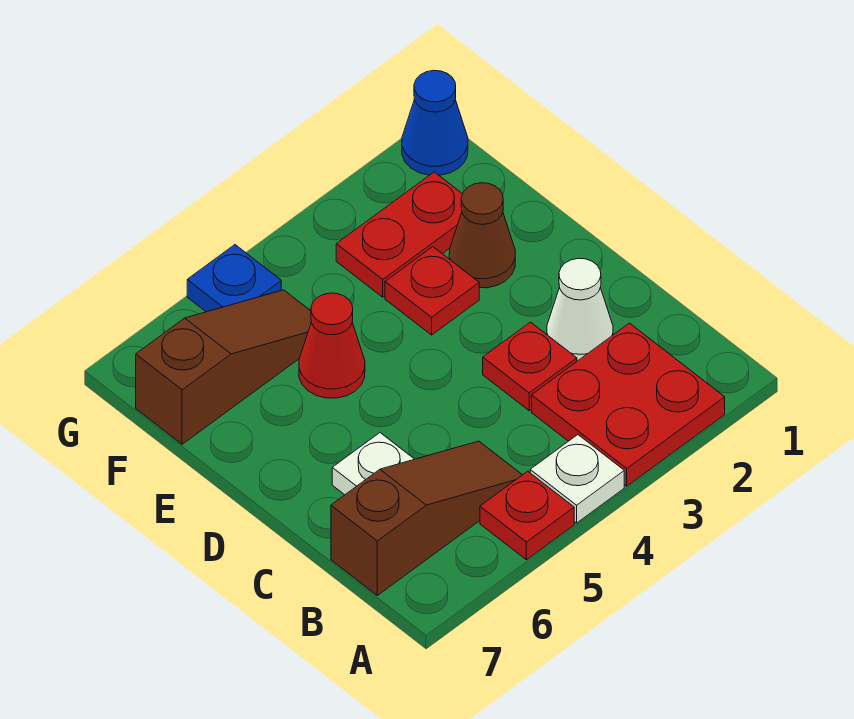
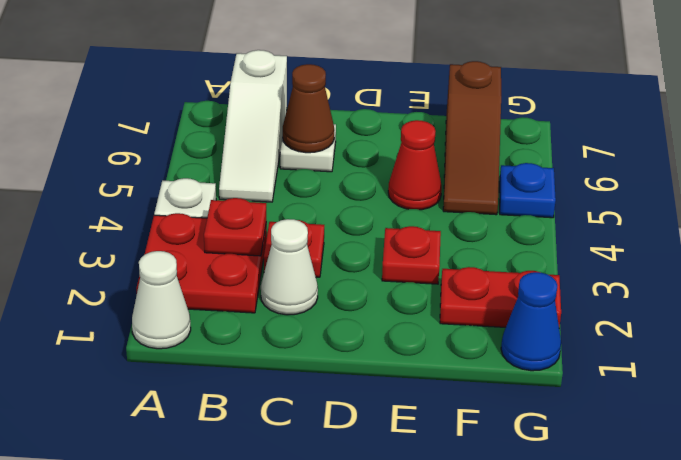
none -> white 1x1 cone [132,251,191,349]
red 1x1 plate [480,471,574,560] -> red 1x1 plate moved to [204,198,266,256]
brown 1x3 slope [331,441,522,595] -> white 1x3 slope [219,50,287,202]
brown 1x1 cone [449,183,515,288] -> brown 1x1 cone moved to [283,64,334,153]
red 1x2 plate [336,172,462,297] -> red 1x2 plate turned to [440,267,561,327]

